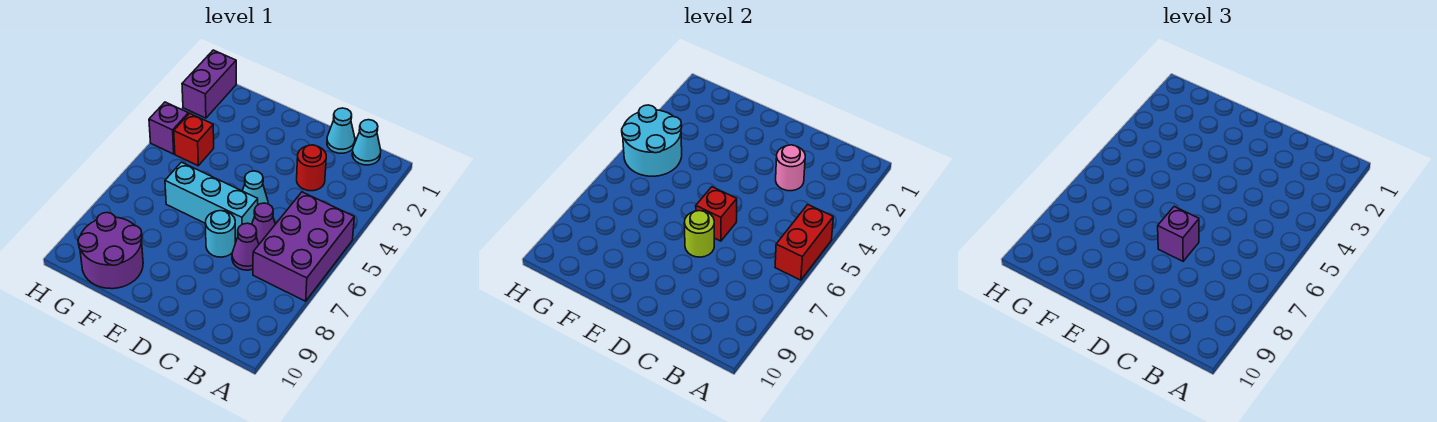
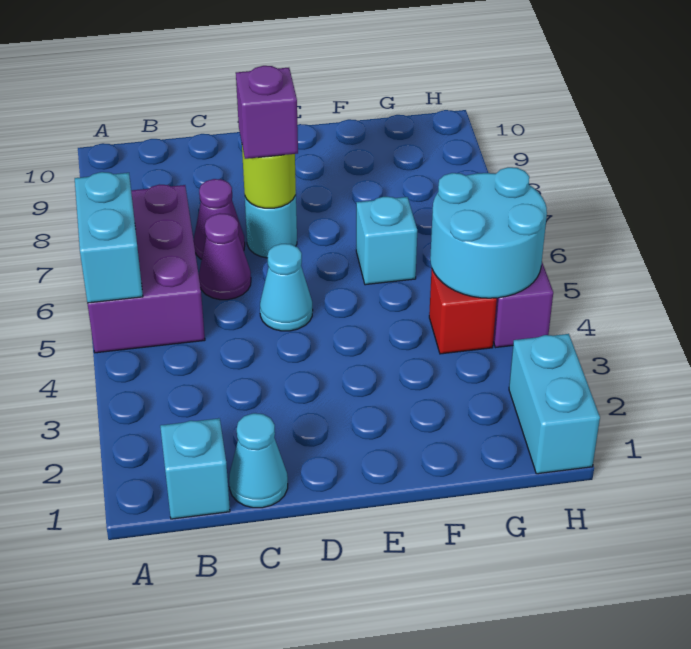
red 1x2 brick [775,205,833,280] -> cyan 1x2 brick [75,172,143,303]
cyan 1x1 cone [352,120,381,165] -> cyan 1x1 brick [160,418,230,519]
red 1x1 round brick [297,145,326,191] -> none
pink 1x1 round brick [776,145,805,191] -> none
cyan 1x3 brick [165,162,258,239] -> cyan 1x1 brick [356,197,417,285]
red 1x1 brick [696,187,737,241] -> none
purple 2x2 round brick [78,213,143,289] -> none
purple 1x2 brick [182,50,236,118] -> cyan 1x2 brick [509,334,600,474]

